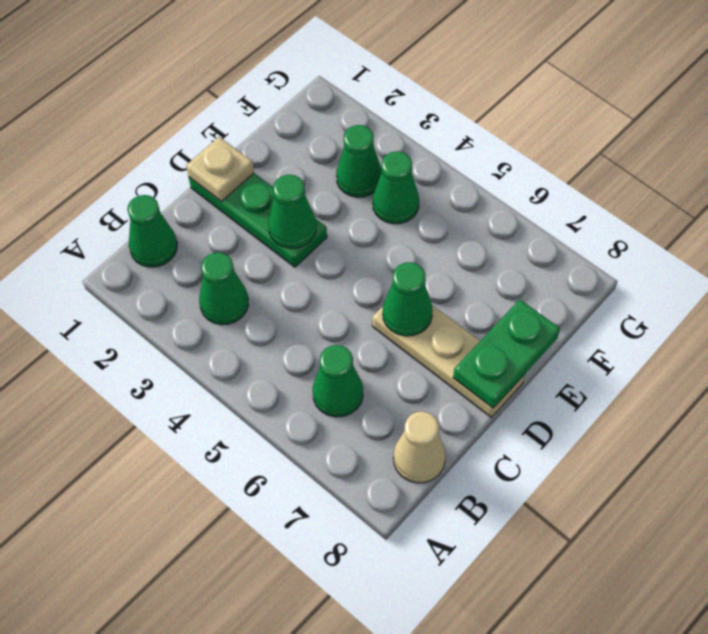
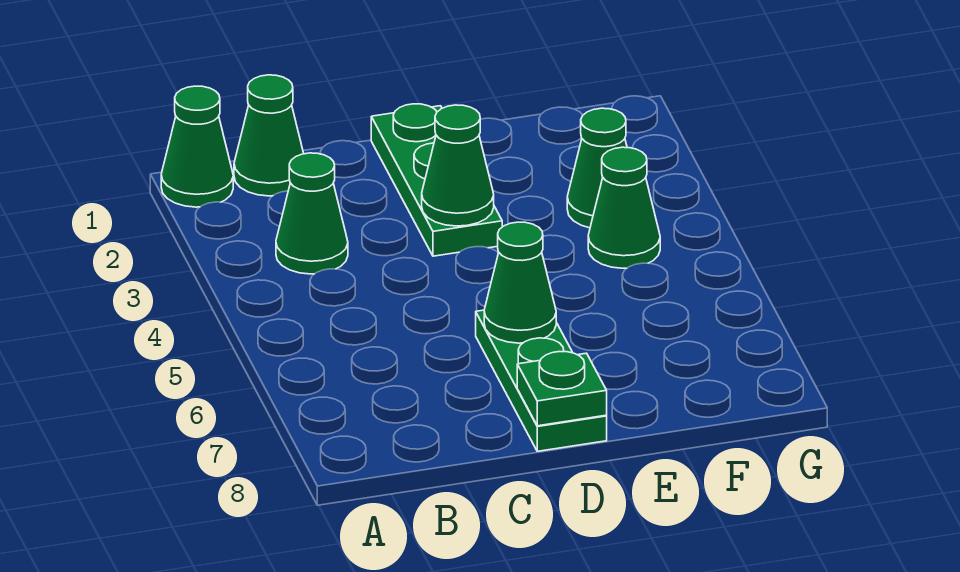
green 1x1 cone [313,345,363,417] -> green 1x1 cone moved to [161,86,233,207]
tan 1x1 cone [393,411,446,483] -> none
tan 1x1 plate [186,137,254,201] -> none
tan 1x3 plate [372,305,525,417] -> green 1x3 plate [476,310,607,451]
green 1x2 plate [453,300,560,408] -> green 1x1 plate [517,352,607,426]

